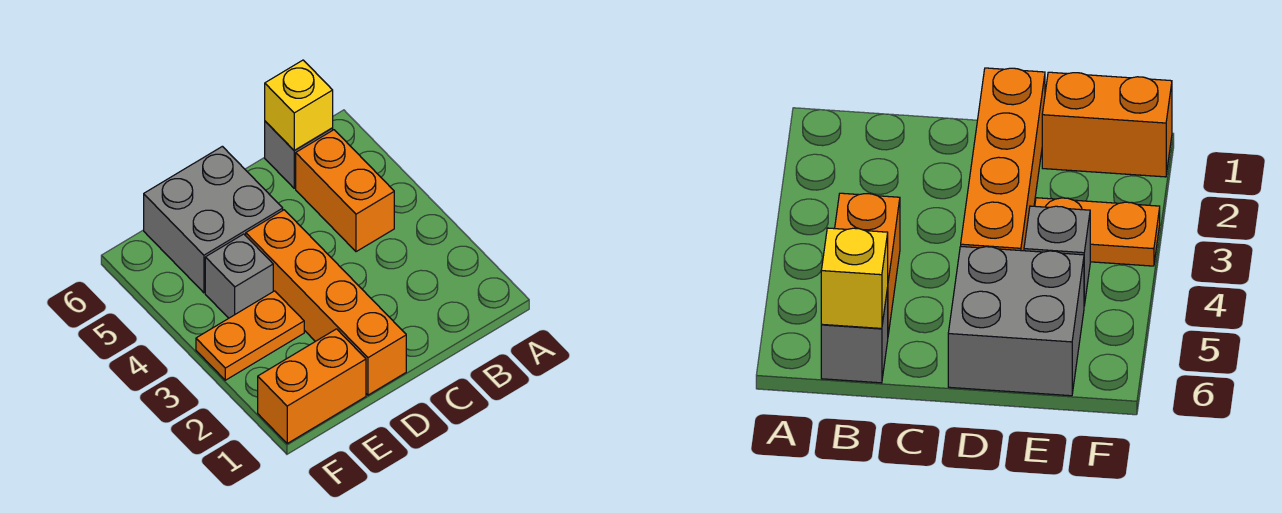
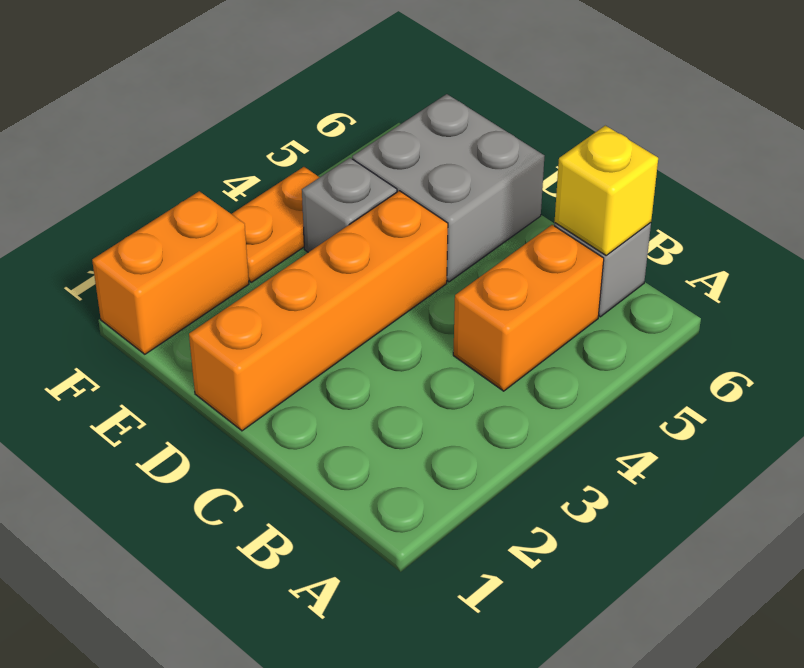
orange 1x2 brick [258,329,366,443] -> orange 1x2 brick turned to [92,191,249,354]
orange 1x2 plate [196,291,304,380] -> orange 1x2 plate turned to [232,167,319,282]

